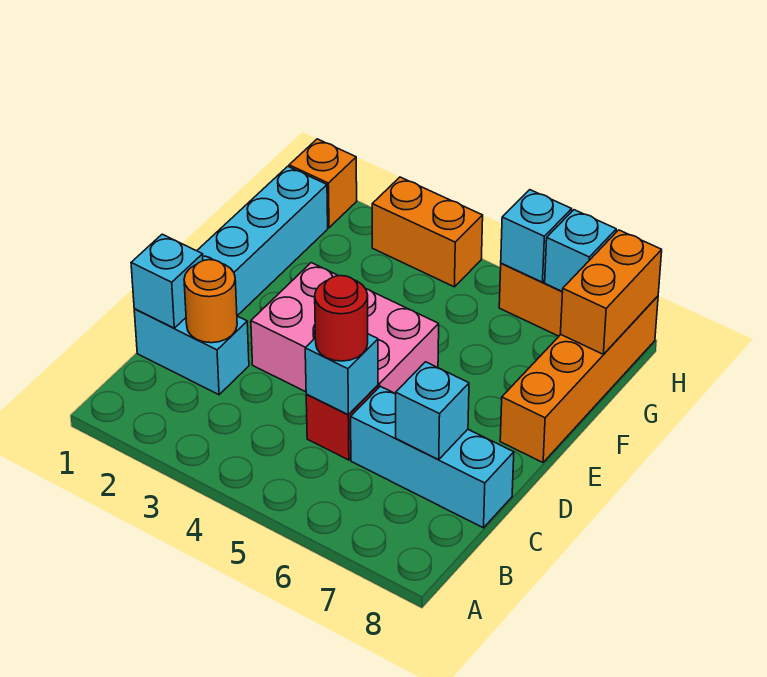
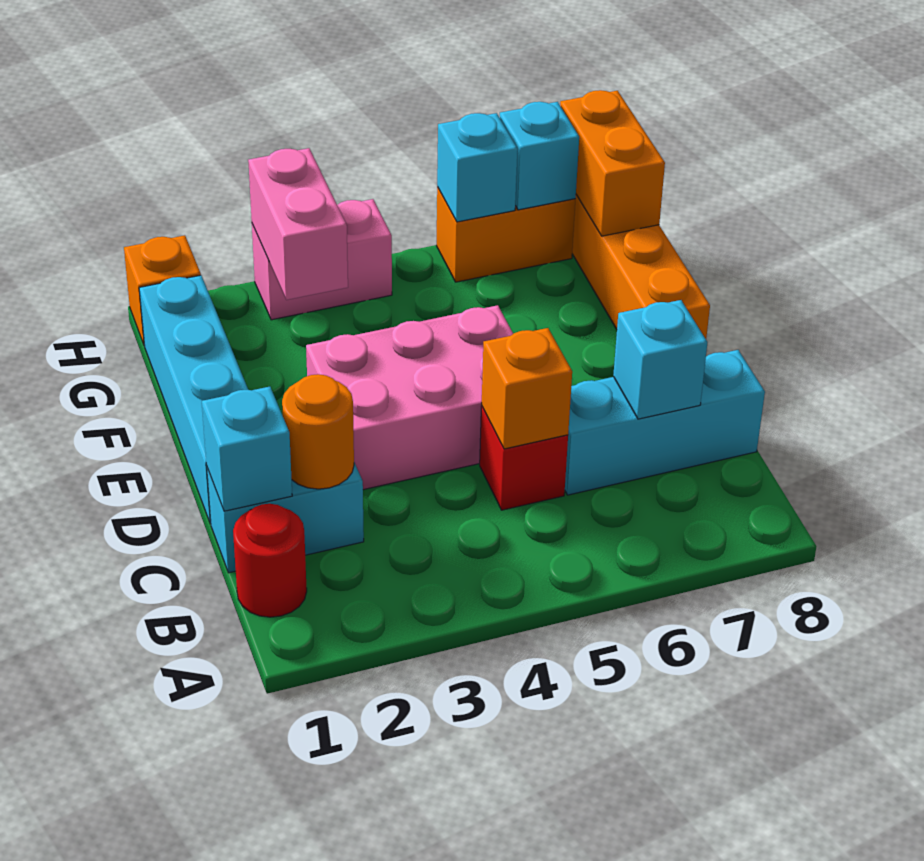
cyan 1x1 brick [305,334,378,415] -> orange 1x1 brick [482,328,572,449]
red 1x1 round brick [315,276,368,361] -> red 1x1 round brick moved to [233,504,307,617]
none -> pink 1x2 brick [248,148,348,300]
orange 1x2 brick [372,177,483,287] -> pink 1x2 brick [252,199,392,320]

